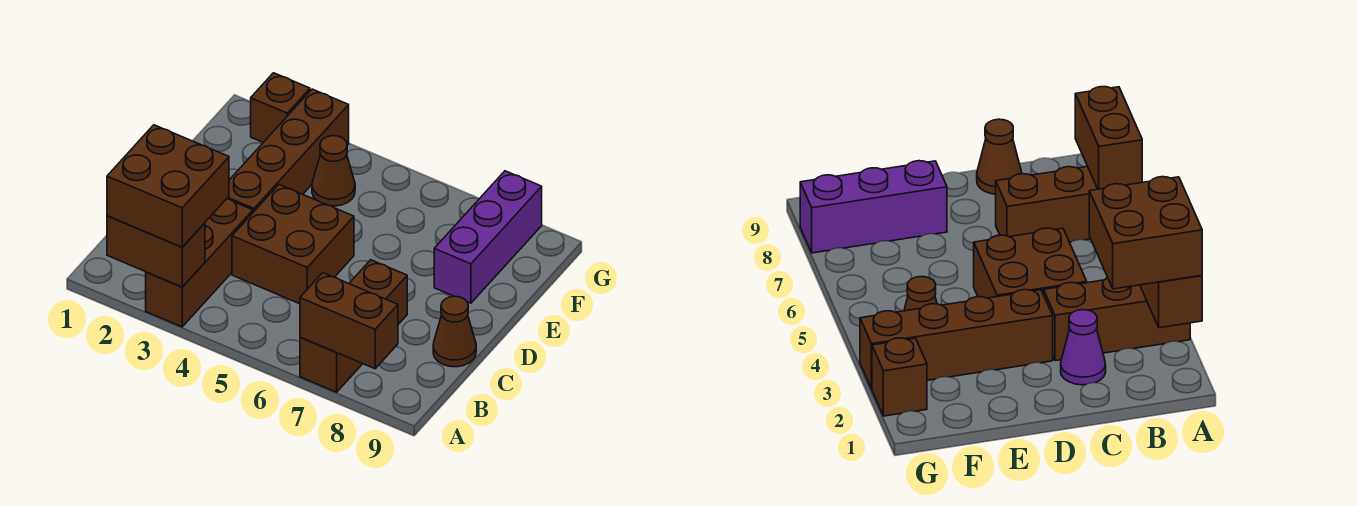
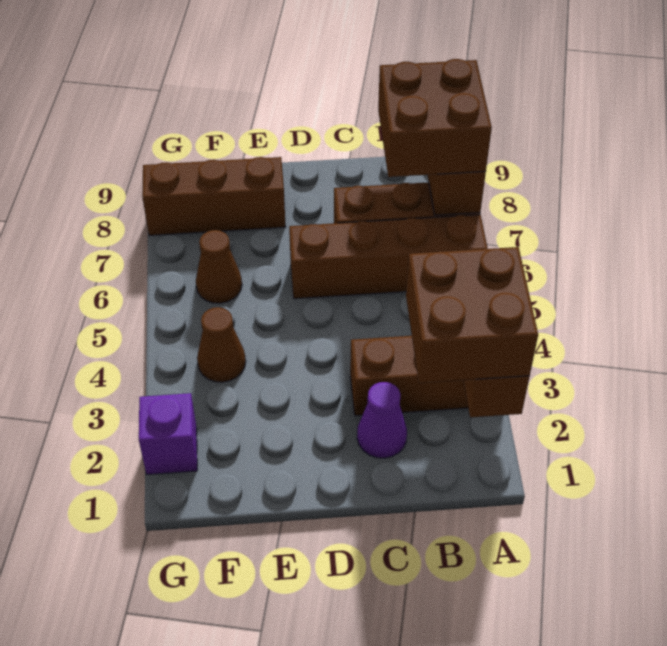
brown 2x2 brick [232,185,354,304] -> brown 2x2 brick moved to [378,59,492,177]
brown 1x1 cone [433,296,476,367] -> brown 1x1 cone moved to [196,230,242,303]
brown 1x4 brick [227,89,349,212] -> brown 1x4 brick moved to [289,215,488,299]
purple 1x3 brick [434,171,542,303] -> brown 1x3 brick [142,157,286,235]
brown 1x1 brick [251,73,310,142] -> purple 1x1 brick [139,393,197,475]

